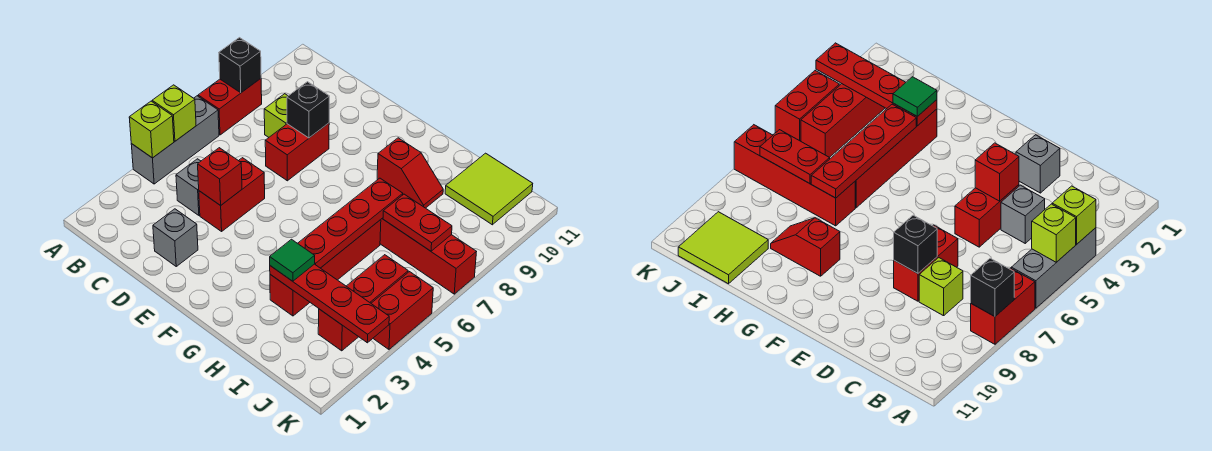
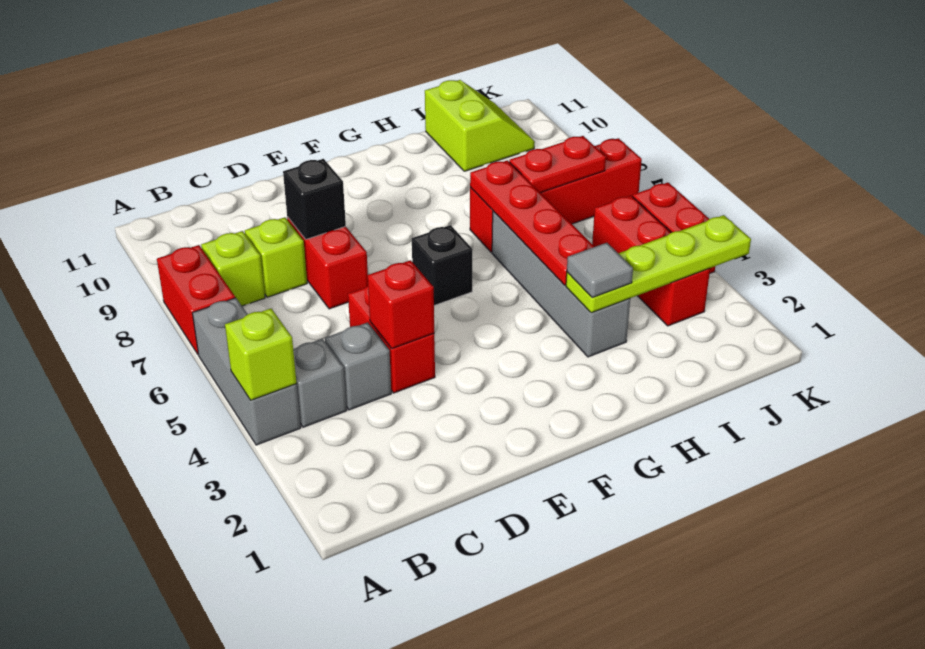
lime 1x1 brick [152,85,196,141] -> lime 1x1 brick moved to [201,231,265,306]
black 1x1 brick [219,38,261,93] -> black 1x1 brick moved to [412,225,472,306]
grey 1x1 brick [153,209,198,266] -> grey 1x1 brick moved to [293,339,347,427]
red 1x2 slope [377,138,443,208] -> none
red 1x4 brick [270,220,381,316] -> grey 1x4 brick [492,211,630,357]
red 1x4 plate [270,264,389,343] -> lime 1x4 plate [566,215,751,313]
green 1x1 tile [270,239,315,281] -> grey 1x1 tile [567,243,633,298]
lime 2x2 tile [445,153,533,225] -> lime 2x2 slope [425,80,535,171]

